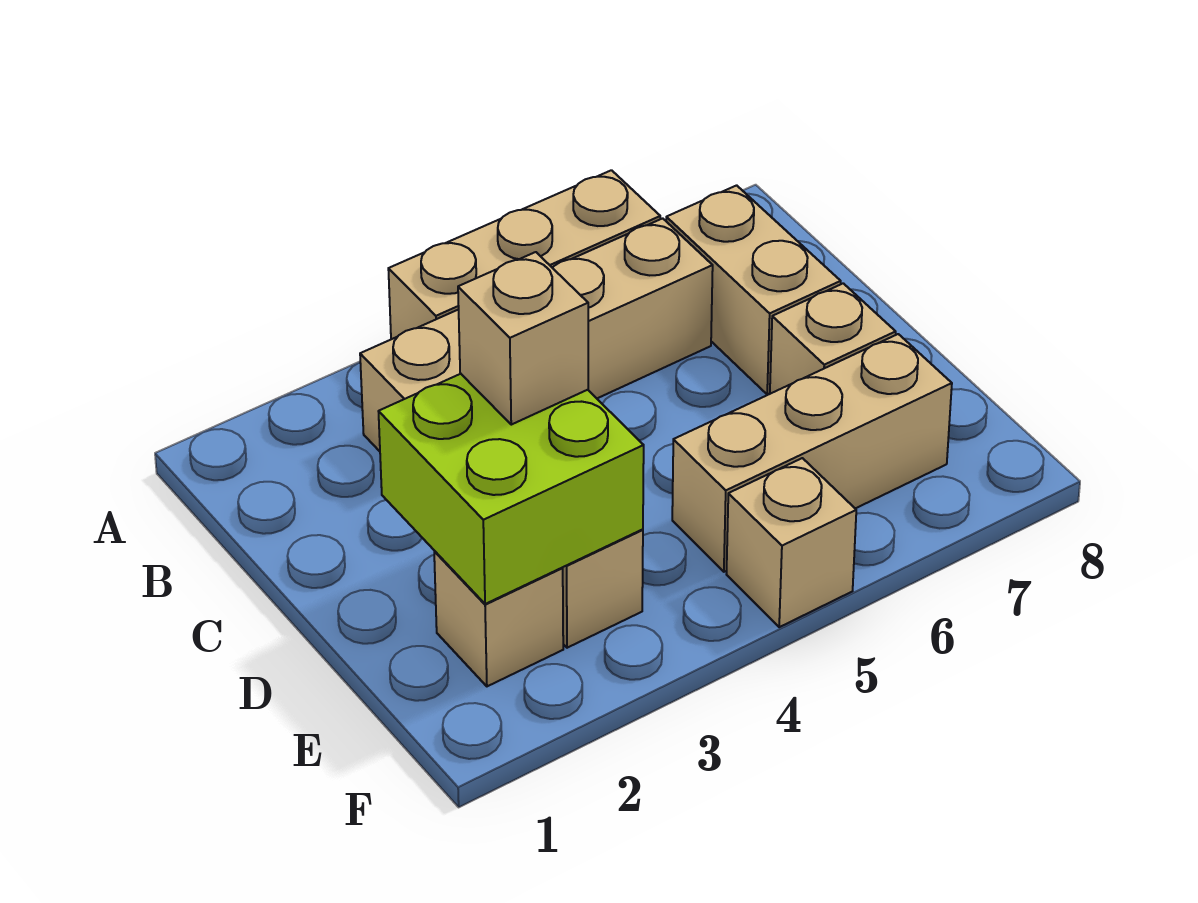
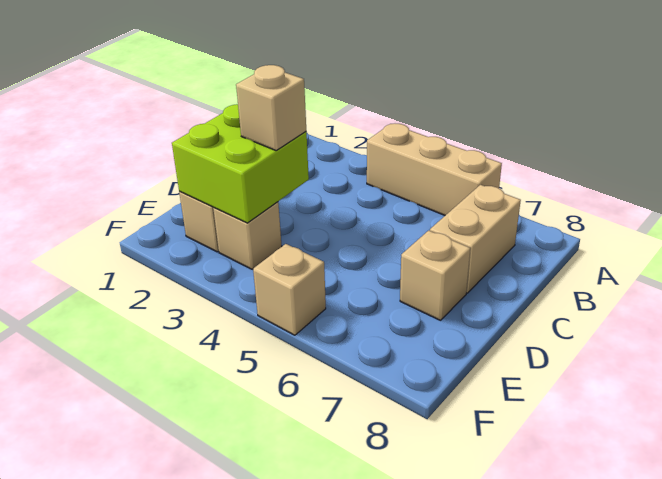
tan 1x4 brick [360,218,713,451] -> none
tan 1x3 brick [672,334,952,572] -> none

